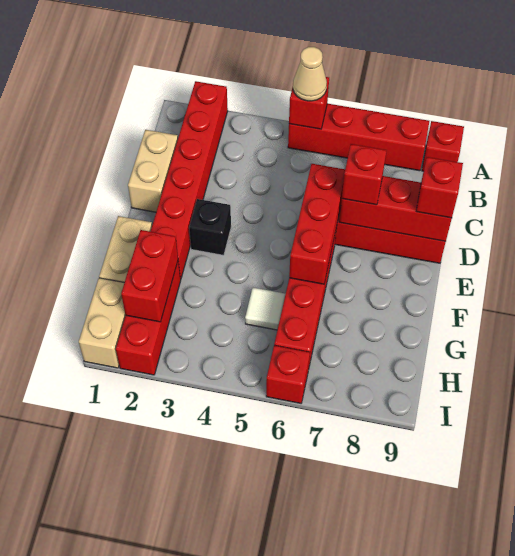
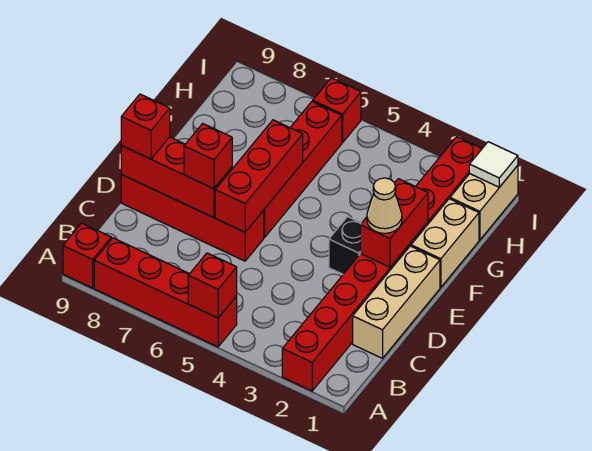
tan 1x1 cone [293,47,327,101] -> tan 1x1 cone moved to [367,178,402,233]
tan 1x2 brick [128,130,178,212] -> tan 1x3 brick [353,246,440,358]
red 1x2 brick [121,230,178,322] -> red 1x2 brick moved to [360,179,428,267]
white 1x1 tile [245,288,286,330] -> white 1x1 tile moved to [469,142,518,187]

